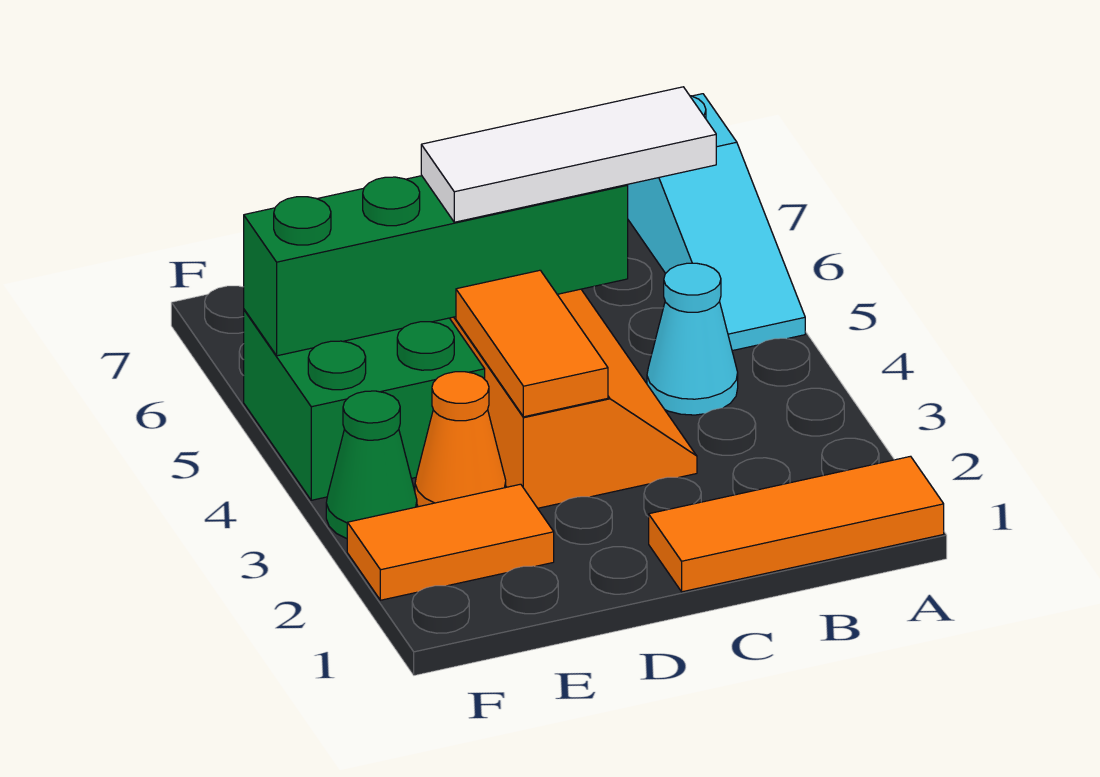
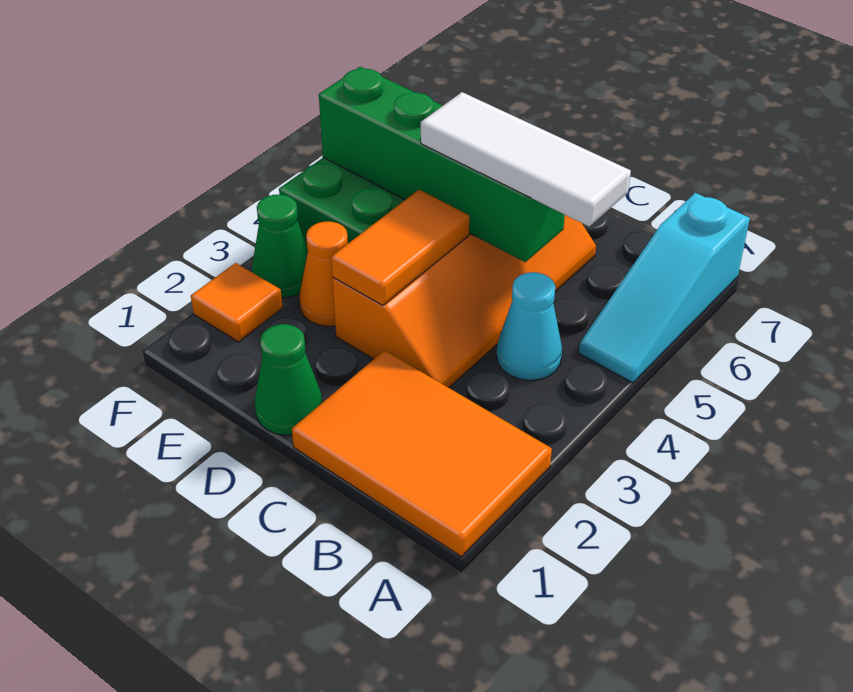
orange 1x3 tile [649,456,944,592] -> orange 2x3 tile [292,350,552,557]
none -> green 1x1 cone [255,324,322,435]
orange 1x2 tile [347,484,554,600] -> orange 1x1 tile [191,263,283,342]

